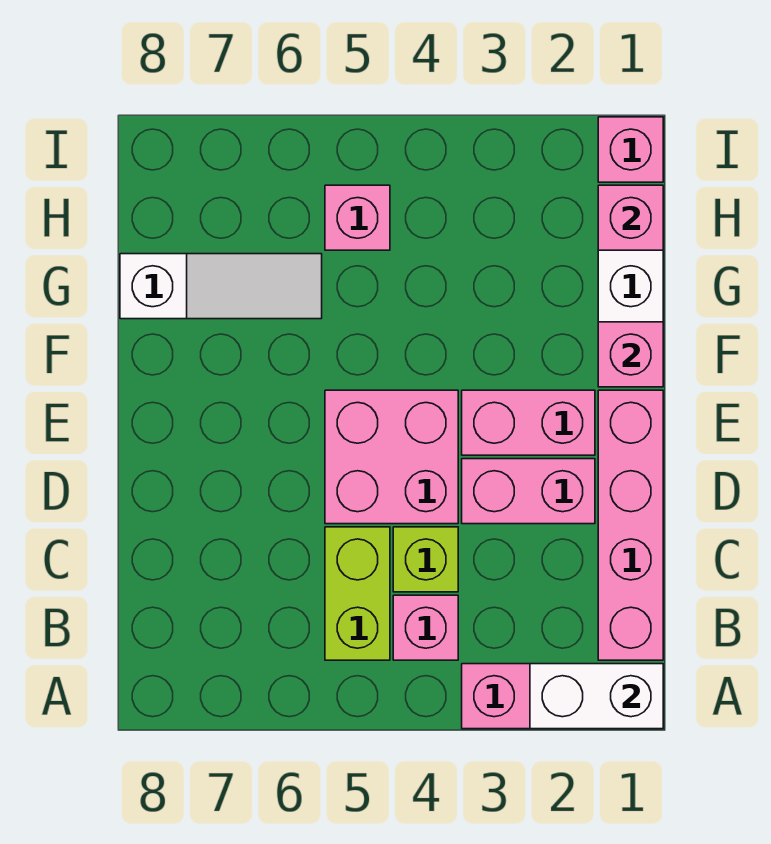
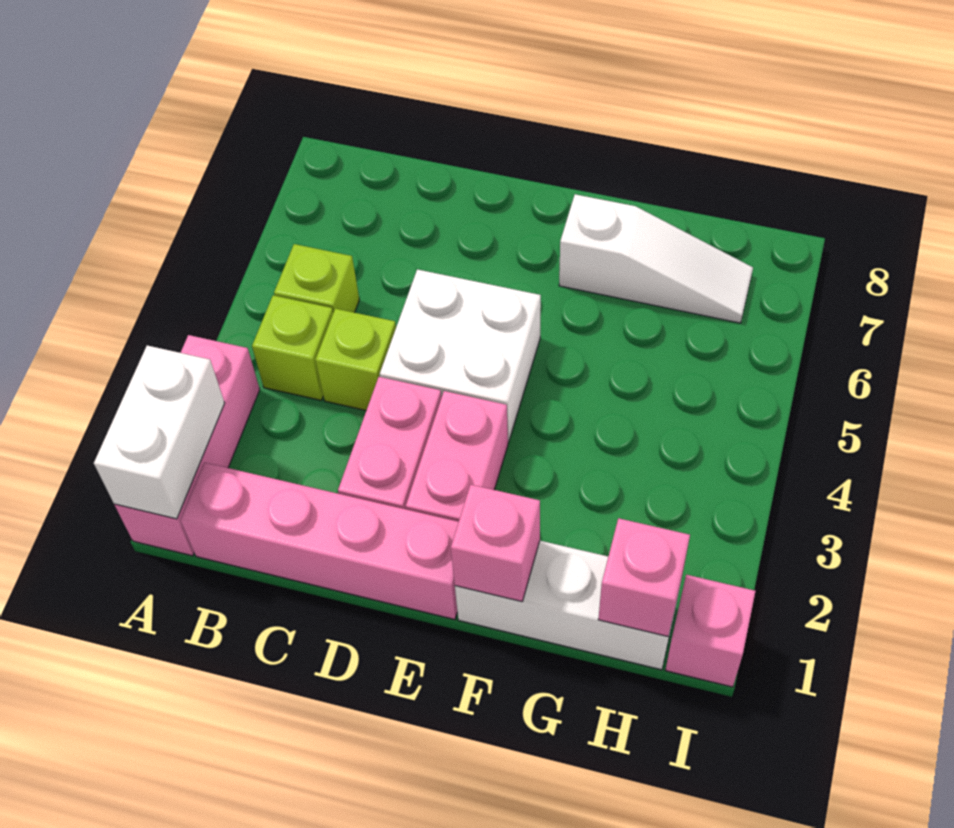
pink 1x1 brick [393,595,458,660] -> lime 1x1 brick [252,295,333,400]
lime 1x2 brick [325,527,390,660] -> lime 1x1 brick [274,244,359,313]
pink 2x2 brick [325,390,458,524] -> white 2x2 brick [380,269,541,442]
white 1x3 slope [120,254,322,319] -> white 1x3 slope turned to [559,194,753,323]
pink 1x1 brick [325,185,390,250] -> none

